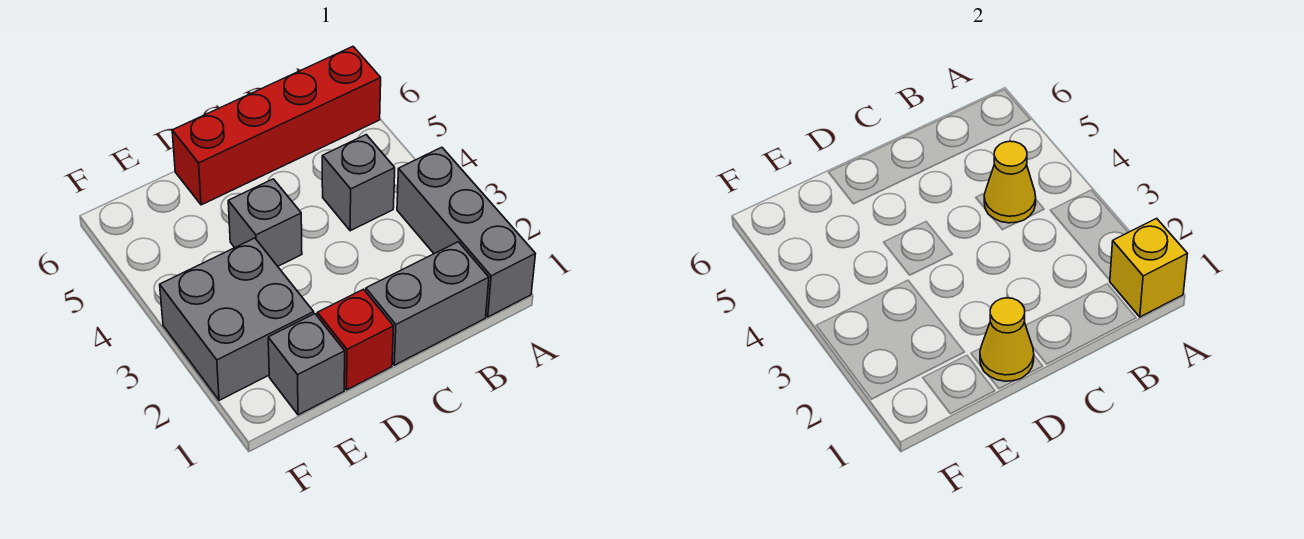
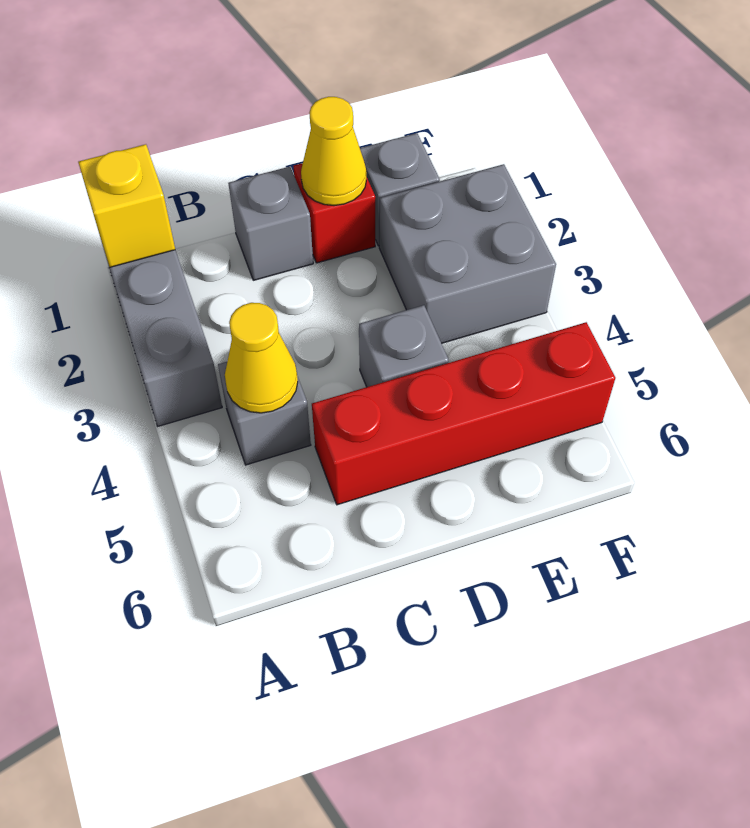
red 1x4 brick [172,47,381,205] -> red 1x4 brick moved to [312,322,615,505]
grey 1x2 brick [366,242,489,365] -> grey 1x1 brick [228,167,313,280]

